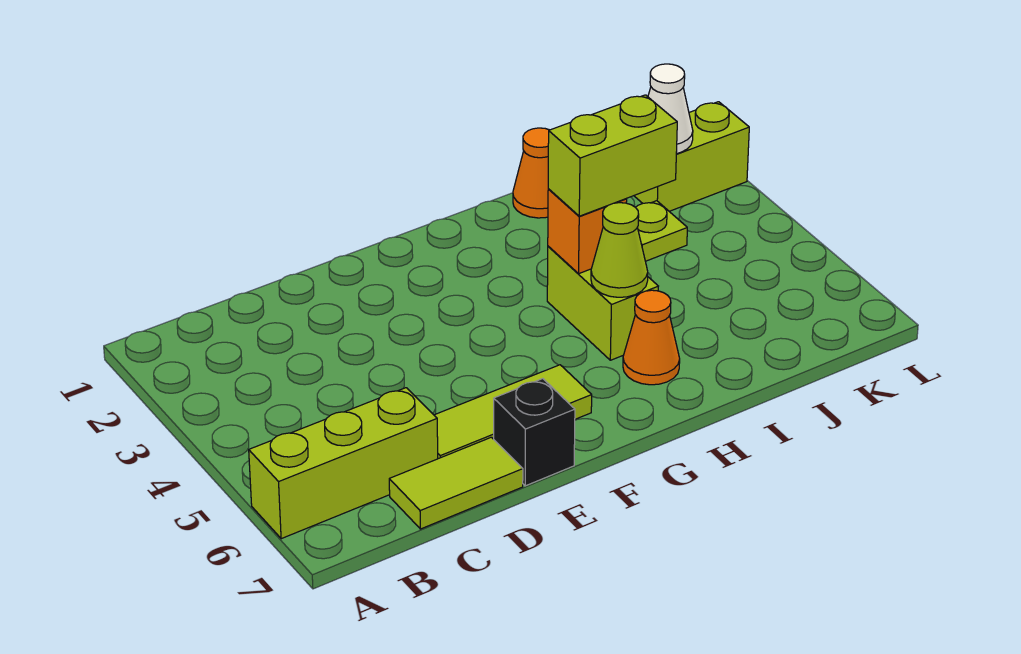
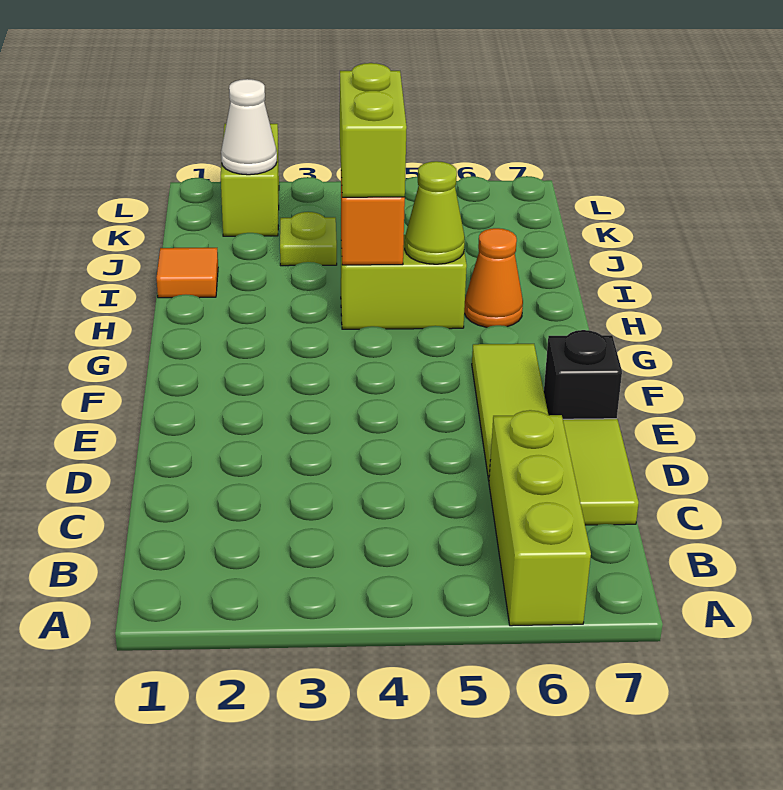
orange 1x1 cone [513,128,549,218] -> orange 1x1 tile [157,248,218,298]

